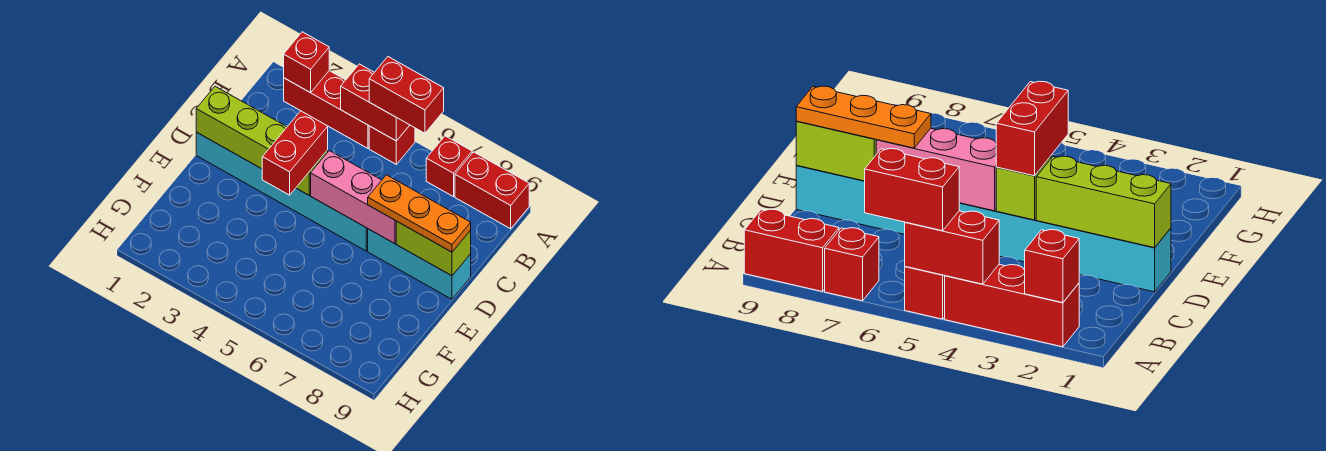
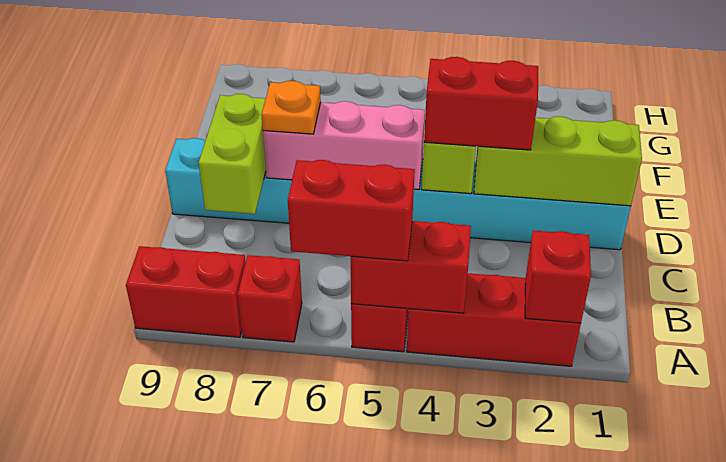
red 1x2 brick [262,111,328,195] -> red 1x2 brick turned to [424,57,538,150]
orange 1x3 plate [368,175,471,252] -> orange 1x1 plate [261,81,321,134]
lime 1x2 brick [396,221,471,276] -> lime 1x2 brick turned to [199,94,266,214]

